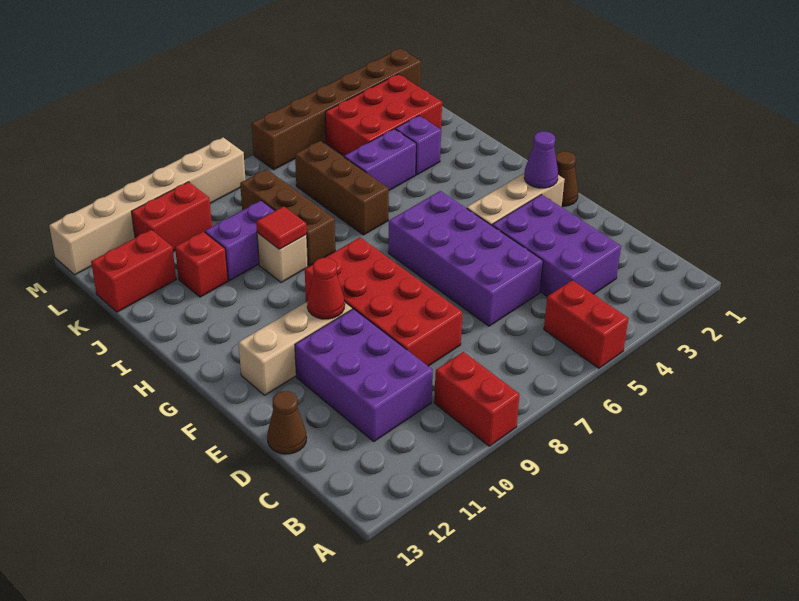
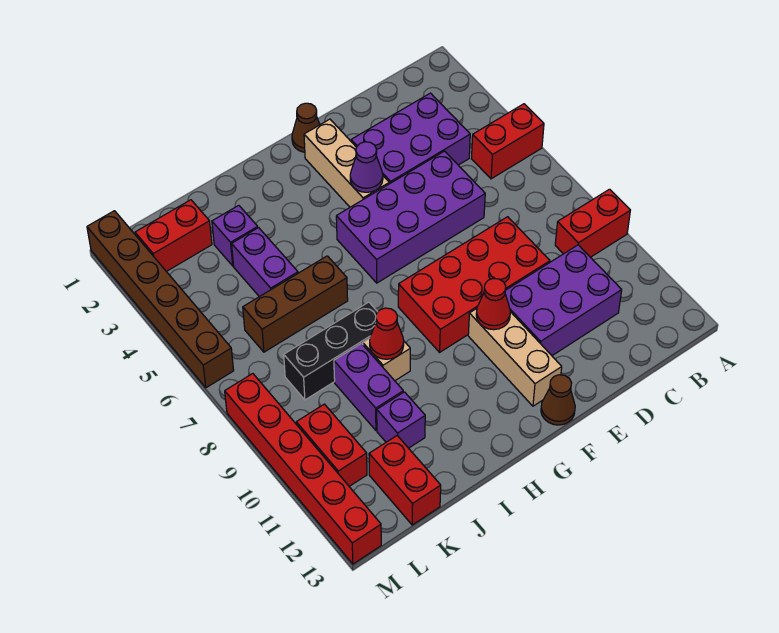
brown 1x1 cone [267,391,307,454] -> brown 1x1 cone moved to [541,375,575,425]
purple 1x1 cone [524,131,558,188] -> purple 1x1 cone moved to [350,142,383,192]
brown 1x3 brick [240,169,335,266] -> black 1x3 brick [284,302,378,400]
red 1x1 tile [256,206,307,249] -> red 1x1 cone [370,308,404,359]
red 1x1 brick [175,232,228,297] -> purple 1x1 brick [377,392,425,448]
red 2x3 brick [325,74,442,156] -> red 1x2 brick [135,200,212,272]
tan 1x6 brick [49,137,246,275] -> red 1x6 brick [225,374,381,564]

